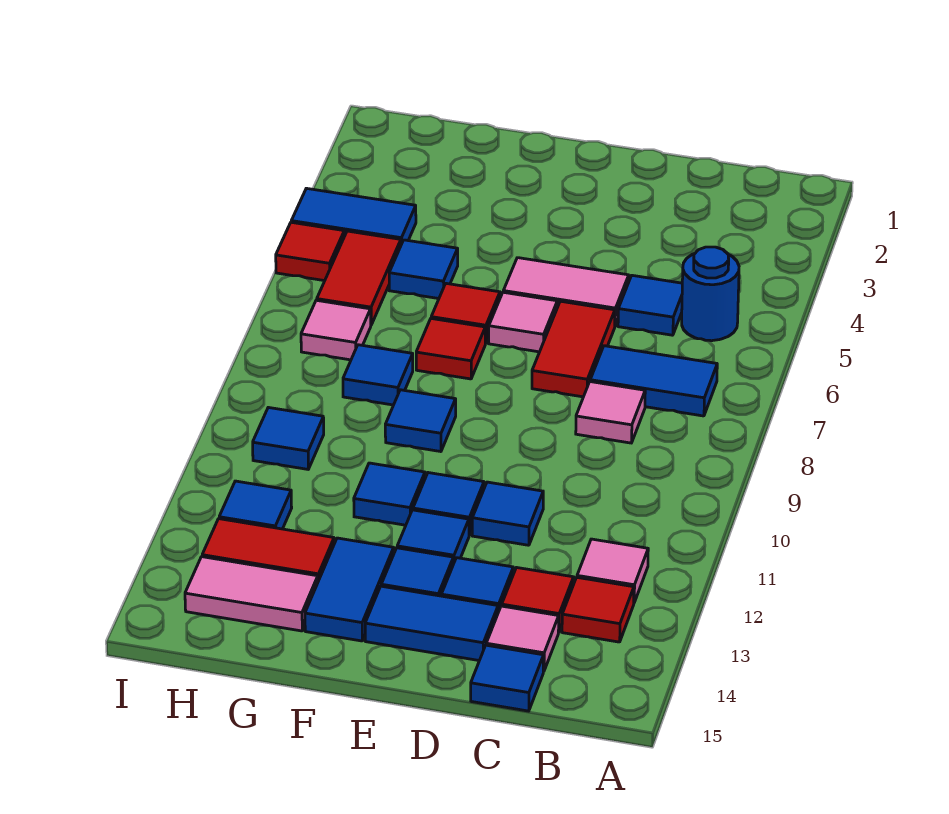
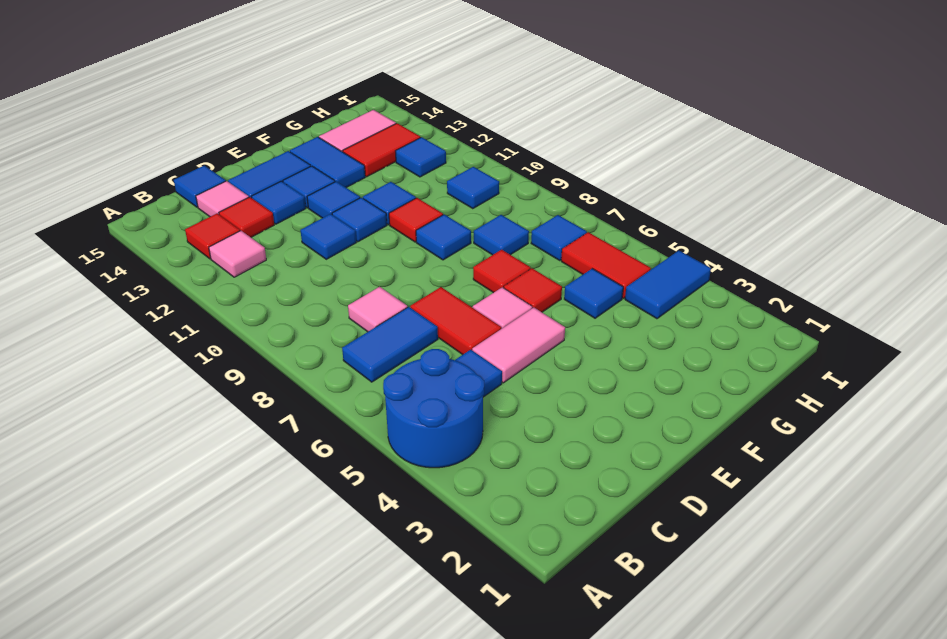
blue 1x1 round brick [682,247,739,341] -> blue 2x2 round brick [383,349,484,468]
pink 1x1 tile [301,300,371,360] -> blue 1x1 tile [531,215,587,260]
red 1x1 tile [276,222,344,281] -> red 1x1 tile moved to [389,198,443,242]

